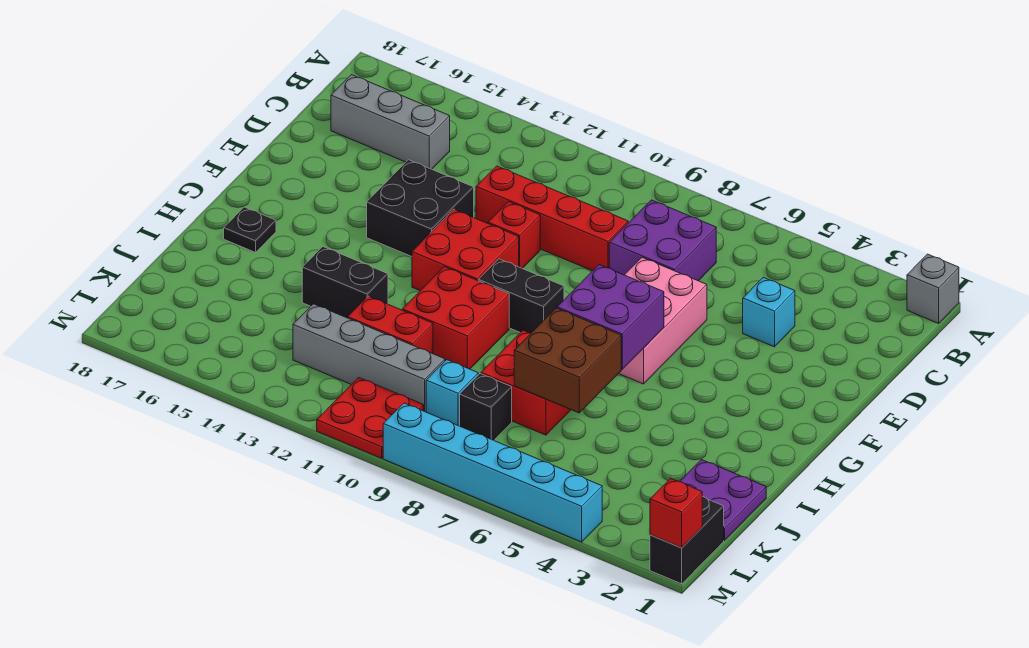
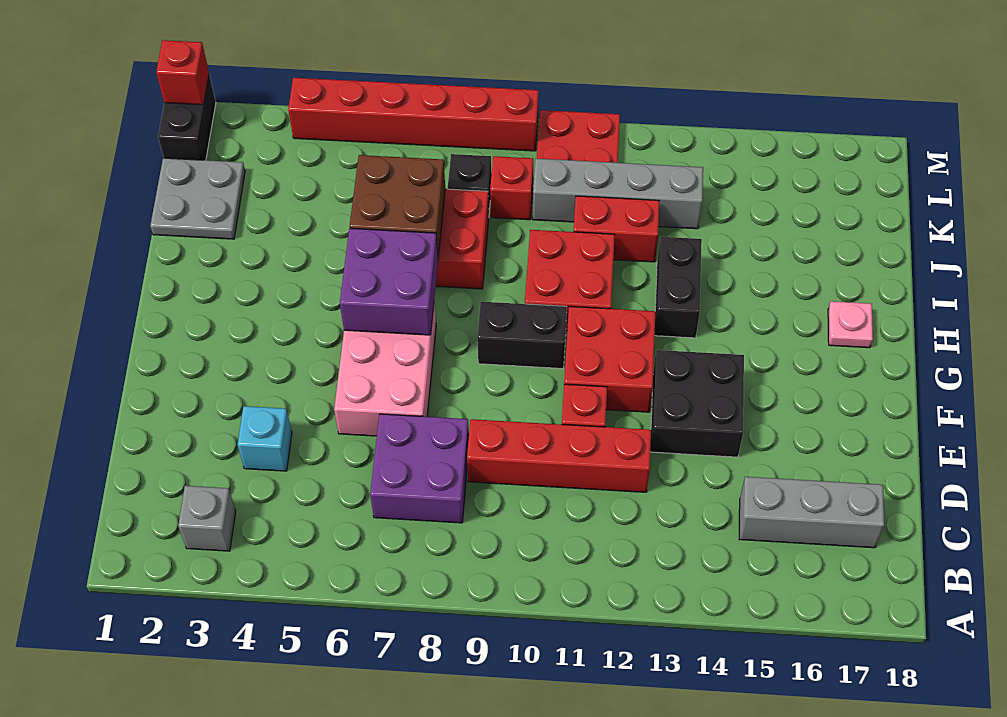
grey 1x1 brick [907,254,959,323] -> grey 1x1 brick moved to [178,486,236,551]
black 1x1 plate [224,207,276,252] -> pink 1x1 plate [828,301,873,348]
black 1x2 brick [302,247,388,318] -> black 1x2 brick turned to [655,237,702,338]
purple 2x2 plate [680,460,766,540] -> grey 2x2 plate [150,158,245,239]
cyan 1x1 brick [426,360,478,426] -> red 1x1 brick [490,156,533,220]
cyan 1x6 brick [383,403,602,542] -> red 1x6 brick [288,78,538,151]

